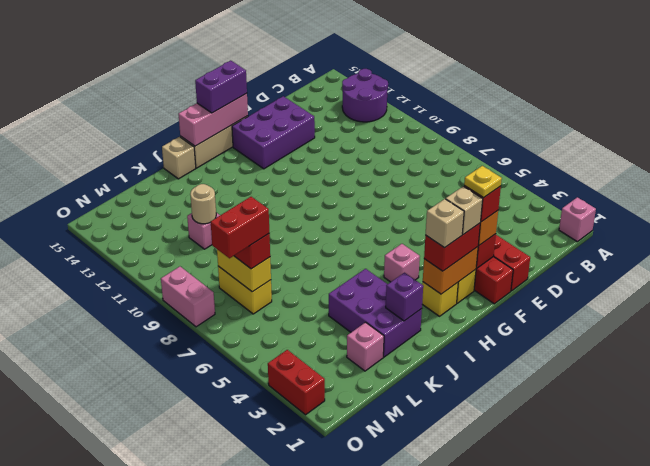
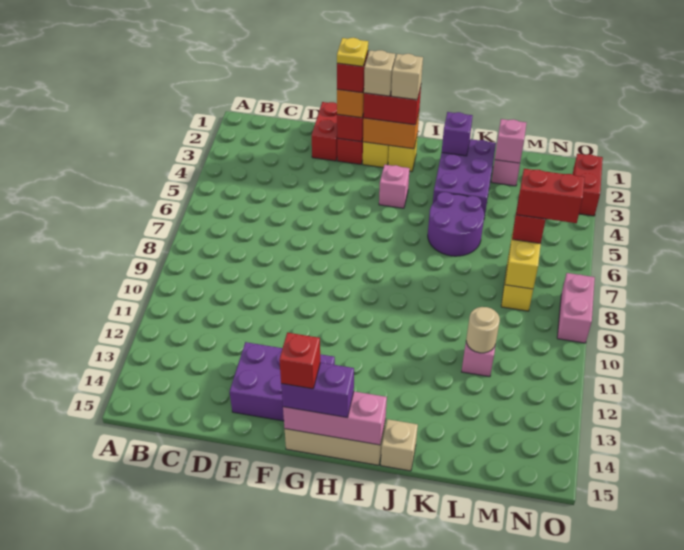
pink 1x1 brick [559,197,596,242] -> pink 1x1 brick moved to [495,119,526,163]
purple 2x2 round brick [342,69,388,122] -> purple 2x2 round brick moved to [428,192,484,256]
none -> red 1x1 brick [279,333,320,389]

